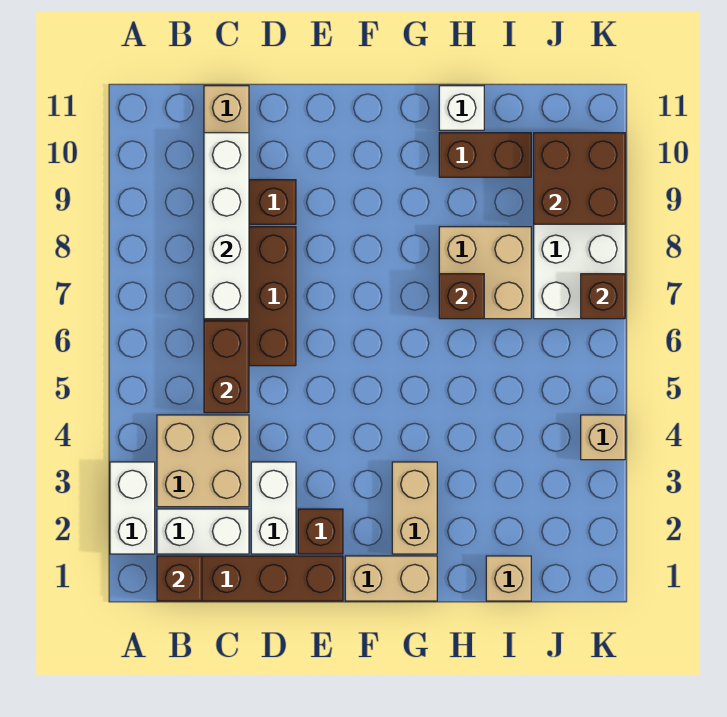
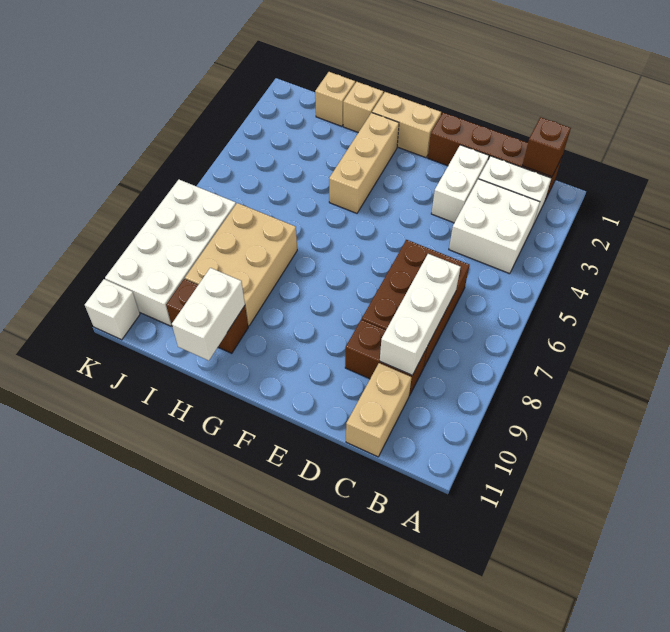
white 1x2 brick [110,462,155,554] -> white 1x2 brick moved to [172,268,245,361]
tan 2x2 brick [157,415,249,507] -> white 2x2 brick [449,179,540,274]
brown 1x2 brick [204,321,249,413] -> none
white 1x4 brick [204,133,249,319] -> white 1x3 brick [380,254,461,375]
brown 1x1 brick [298,509,343,554] -> none
tan 1x2 brick [392,462,437,554] -> tan 1x3 brick [329,113,399,213]
tan 2x2 brick [439,227,531,319] -> tan 2x3 brick [185,203,297,326]
brown 1x1 brick [439,274,484,319] -> none
white 1x1 brick [439,86,484,130] -> white 1x1 brick moved to [85,279,140,340]
brown 2x2 brick [534,133,625,224] -> none
tan 1x1 brick [581,415,625,460] -> tan 1x1 brick moved to [343,82,383,133]
brown 1x1 brick [581,274,625,319] -> none

